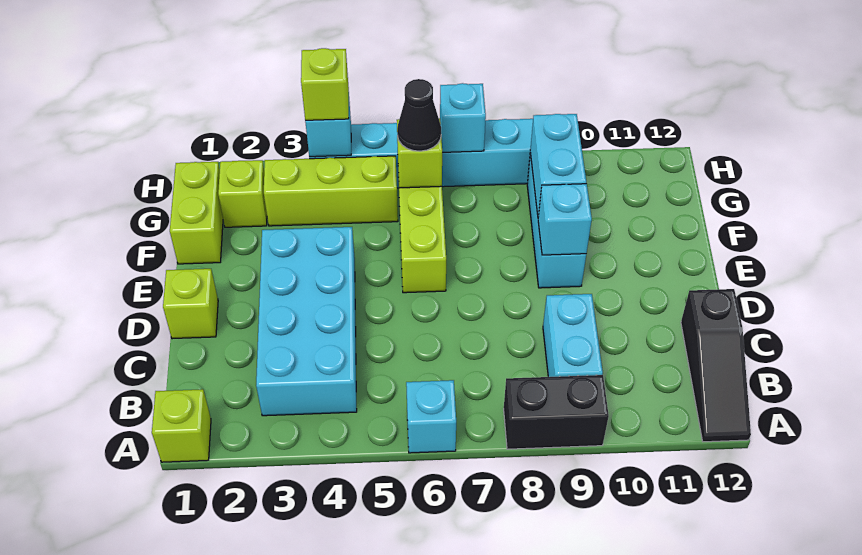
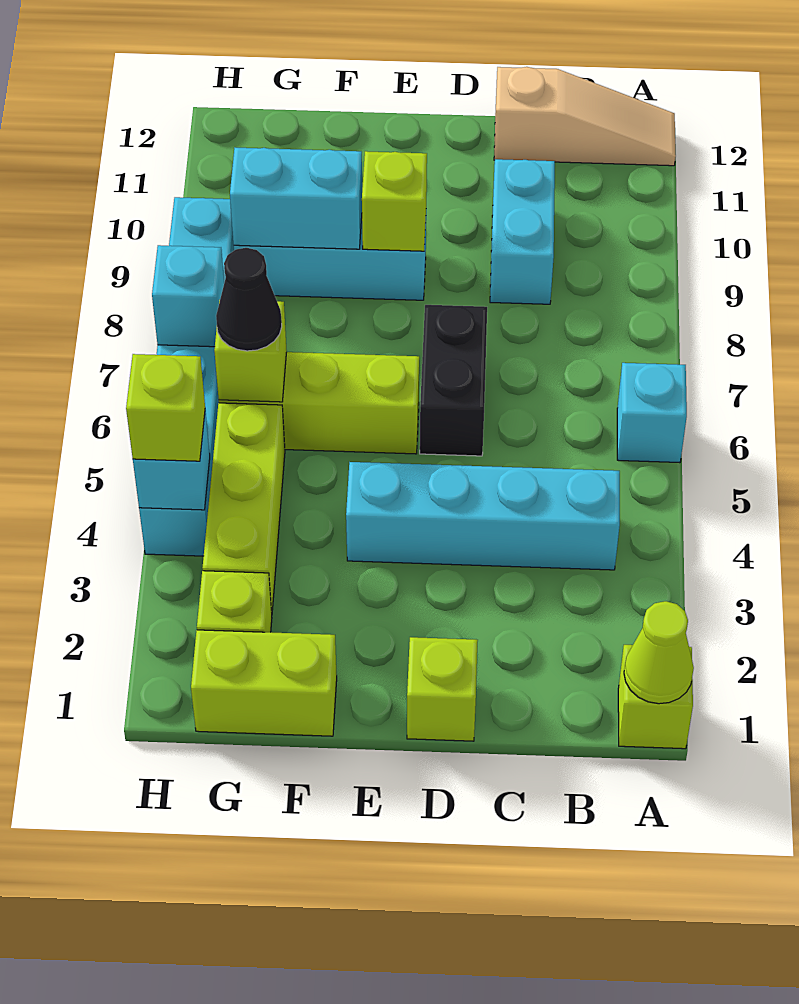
none -> lime 1x1 cone [624,601,694,704]
black 1x2 brick [504,375,609,449] -> black 1x2 brick moved to [420,305,487,456]
black 1x3 slope [681,289,751,442] -> tan 1x3 slope [494,67,676,166]
cyan 2x4 brick [256,227,357,416] -> cyan 1x4 brick [346,462,620,570]
cyan 1x2 brick [543,294,603,377] -> cyan 1x2 brick turned to [490,159,555,304]
cyan 1x1 brick [538,184,592,255] -> lime 1x1 brick [362,151,427,251]

